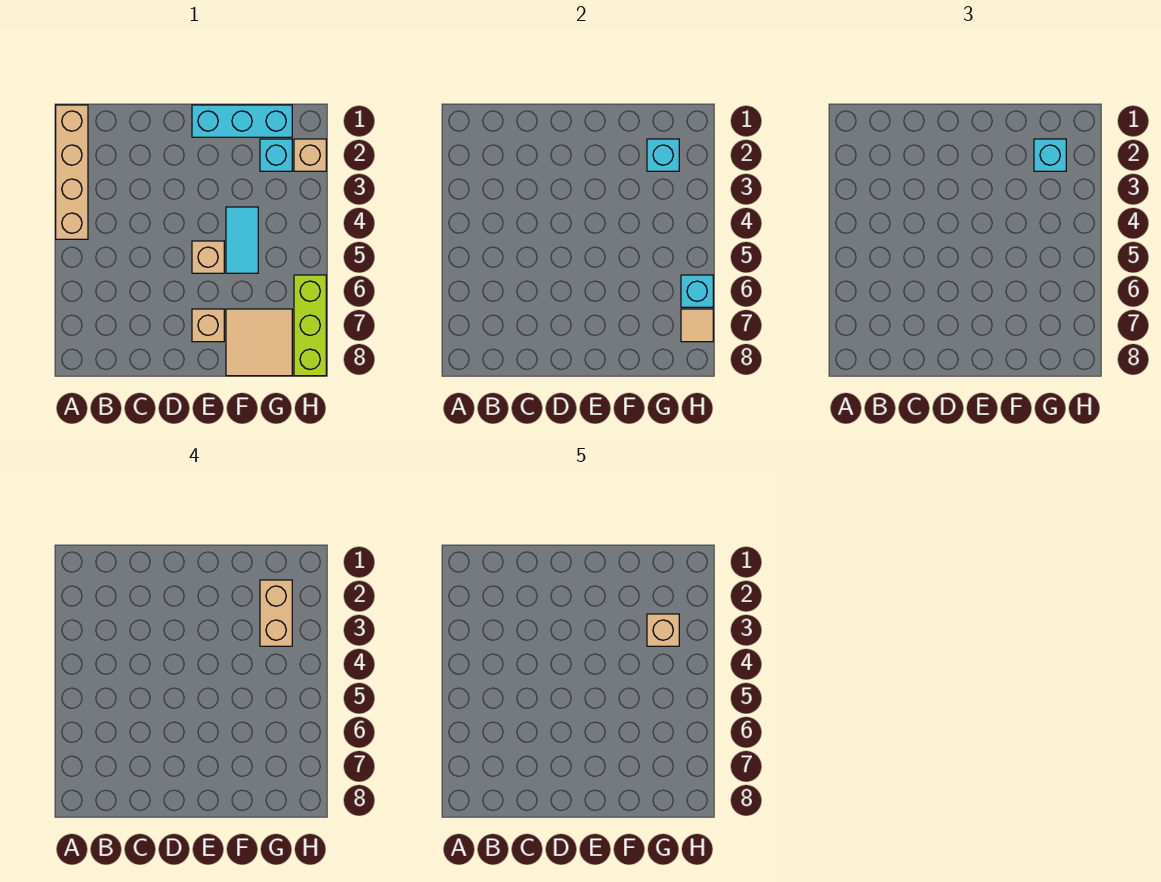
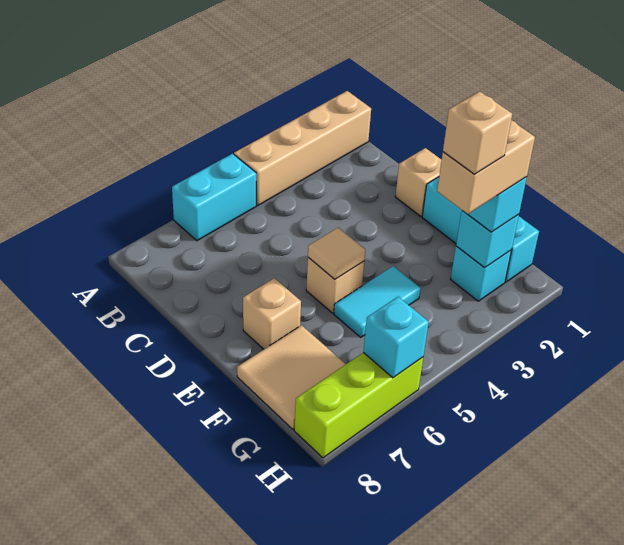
none -> cyan 1x2 brick [172,154,256,241]
tan 1x1 brick [294,139,326,171] -> tan 1x1 brick moved to [395,148,442,216]
tan 1x1 tile [681,309,713,342] -> tan 1x1 tile moved to [308,228,365,279]

